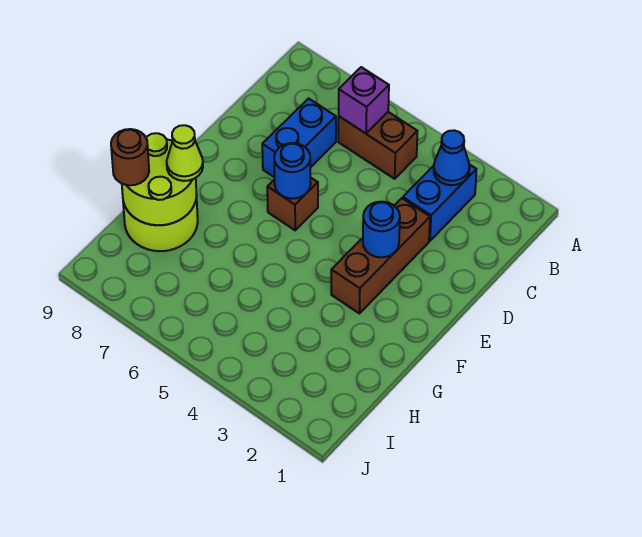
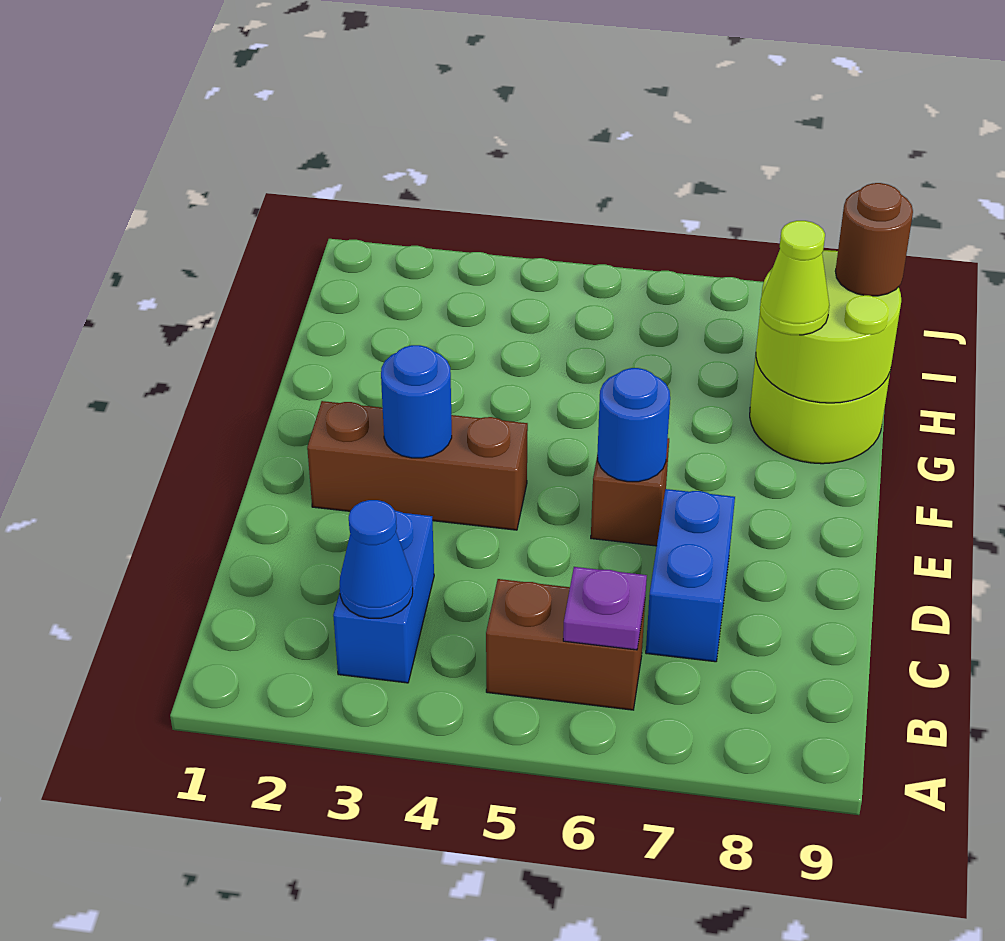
purple 1x1 brick [339,67,389,133] -> purple 1x1 plate [563,567,647,650]
brown 1x3 brick [331,198,430,313] -> brown 1x3 brick turned to [307,401,528,530]

